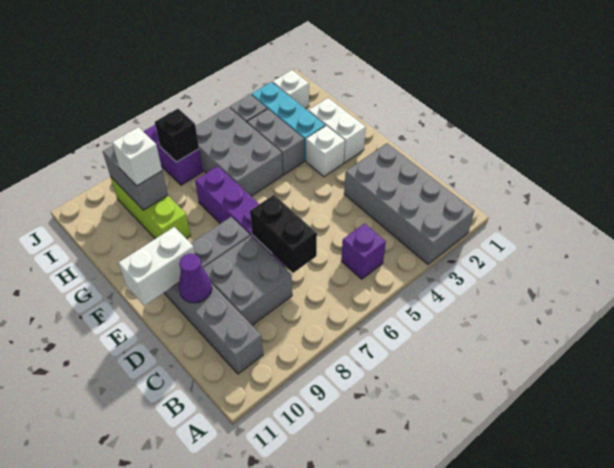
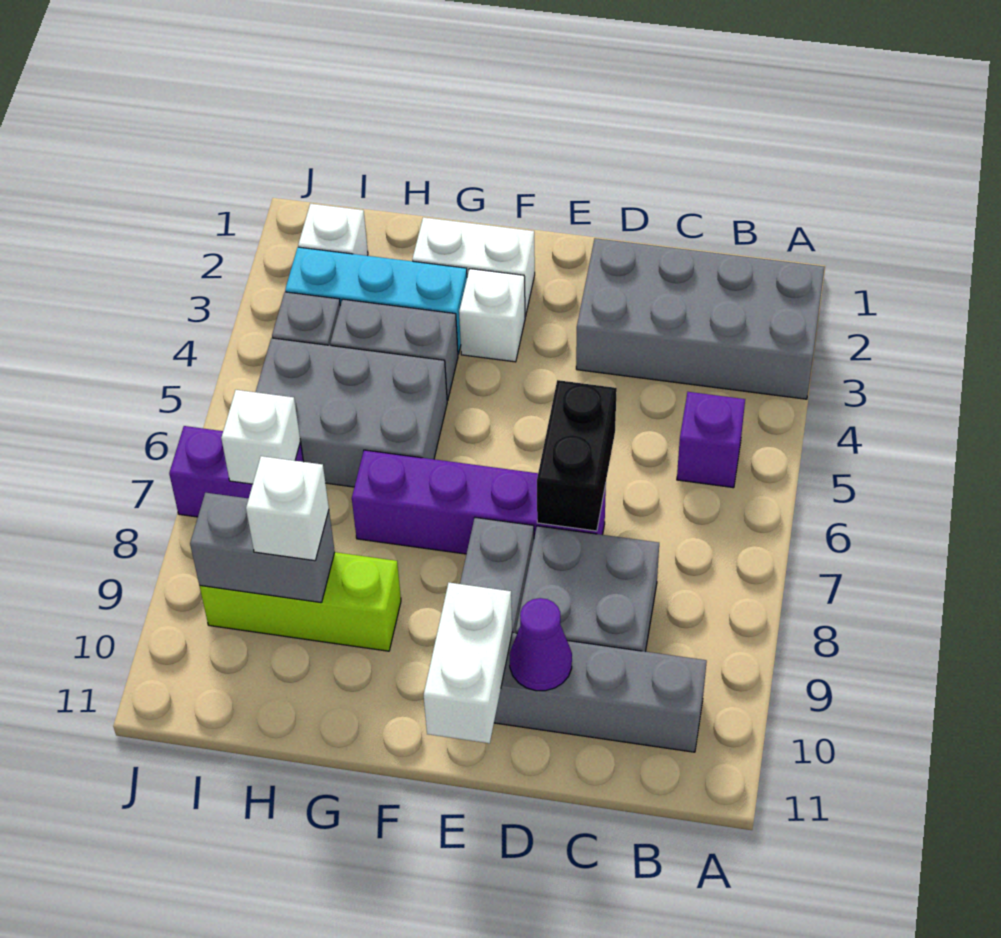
black 1x2 brick [250,195,317,273] -> black 1x2 brick turned to [537,380,617,531]
black 1x1 brick [155,109,199,162] -> white 1x1 brick [221,390,300,484]

